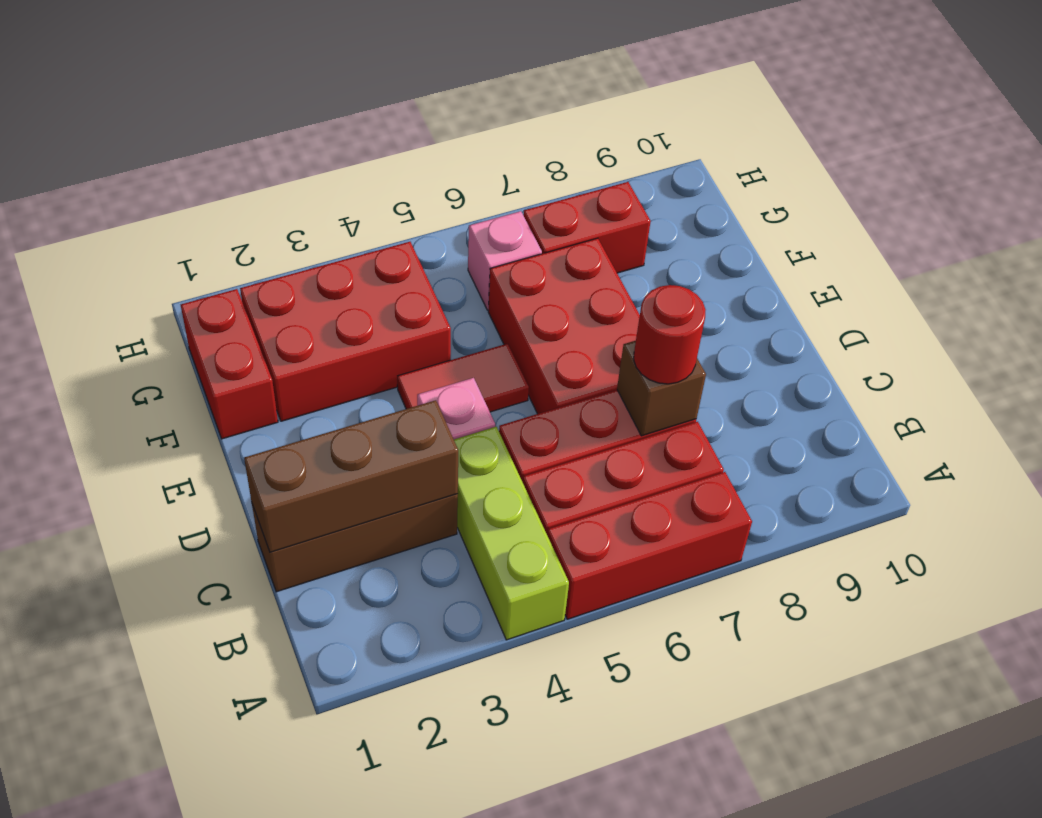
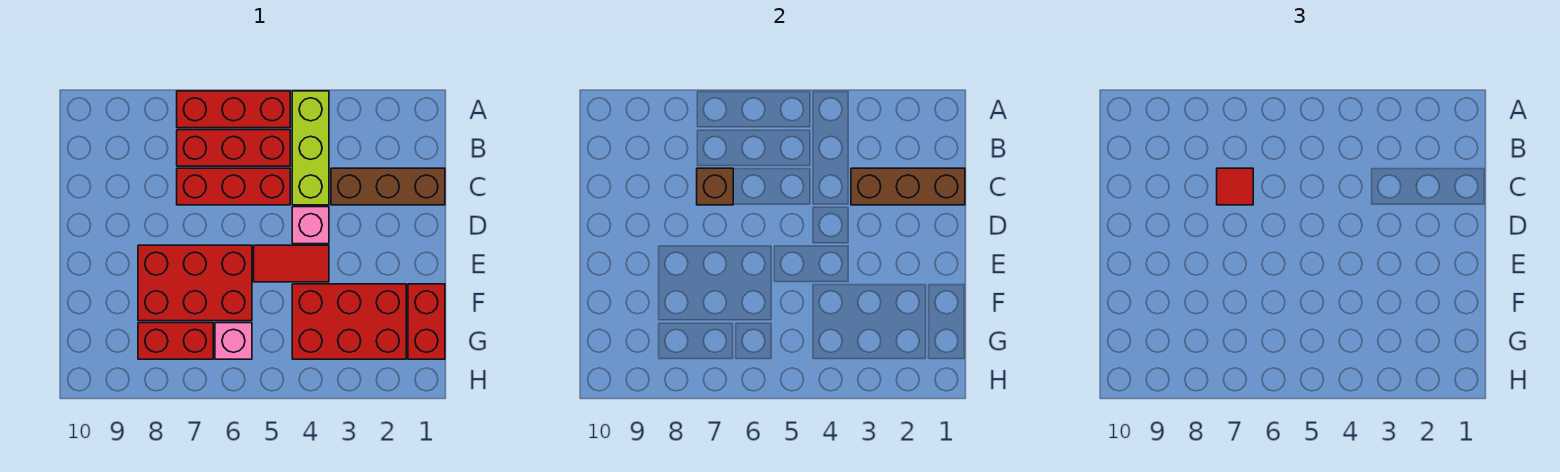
red 1x1 round brick [634,285,706,384] -> red 1x1 tile [1217,168,1253,205]
red 2x3 brick [488,238,640,414] -> red 2x3 brick turned to [138,245,252,321]

